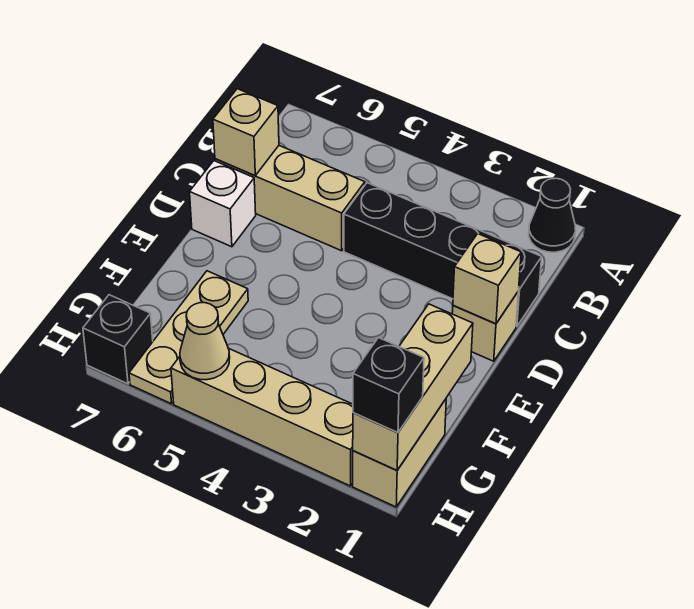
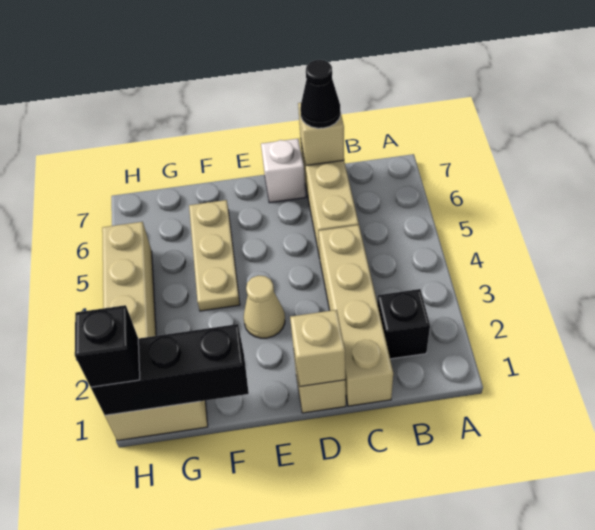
black 1x1 cone [529,178,576,252] -> black 1x1 cone moved to [300,60,341,128]
black 1x4 brick [344,183,542,327] -> tan 1x4 brick [319,225,393,406]
tan 1x3 brick [353,304,473,470] -> black 1x3 brick [91,324,249,415]
tan 1x3 plate [129,271,248,404] -> tan 1x3 plate turned to [189,200,240,311]
tan 1x1 cone [180,303,230,380] -> tan 1x1 cone moved to [244,276,285,338]
black 1x1 brick [83,295,153,384] -> black 1x1 brick moved to [377,289,430,359]

